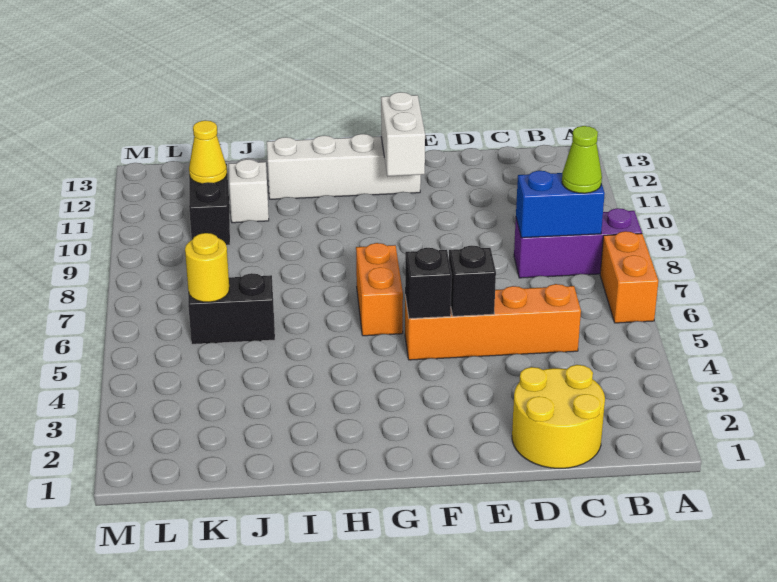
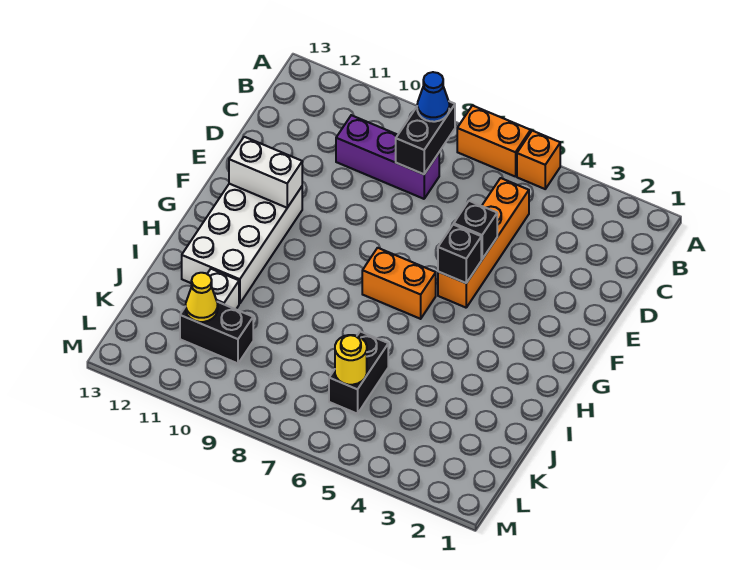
none -> orange 1x1 brick [517,131,560,189]
purple 1x3 brick [514,208,642,278] -> purple 1x3 brick turned to [336,115,439,199]
blue 1x2 brick [516,171,605,238] -> black 1x2 brick [396,101,455,174]
lime 1x1 cone [562,126,602,193] -> blue 1x1 cone [417,72,449,122]
yellow 2x2 round brick [512,365,605,468] -> none
white 1x4 brick [267,134,421,199] -> white 2x4 brick [182,184,302,304]

